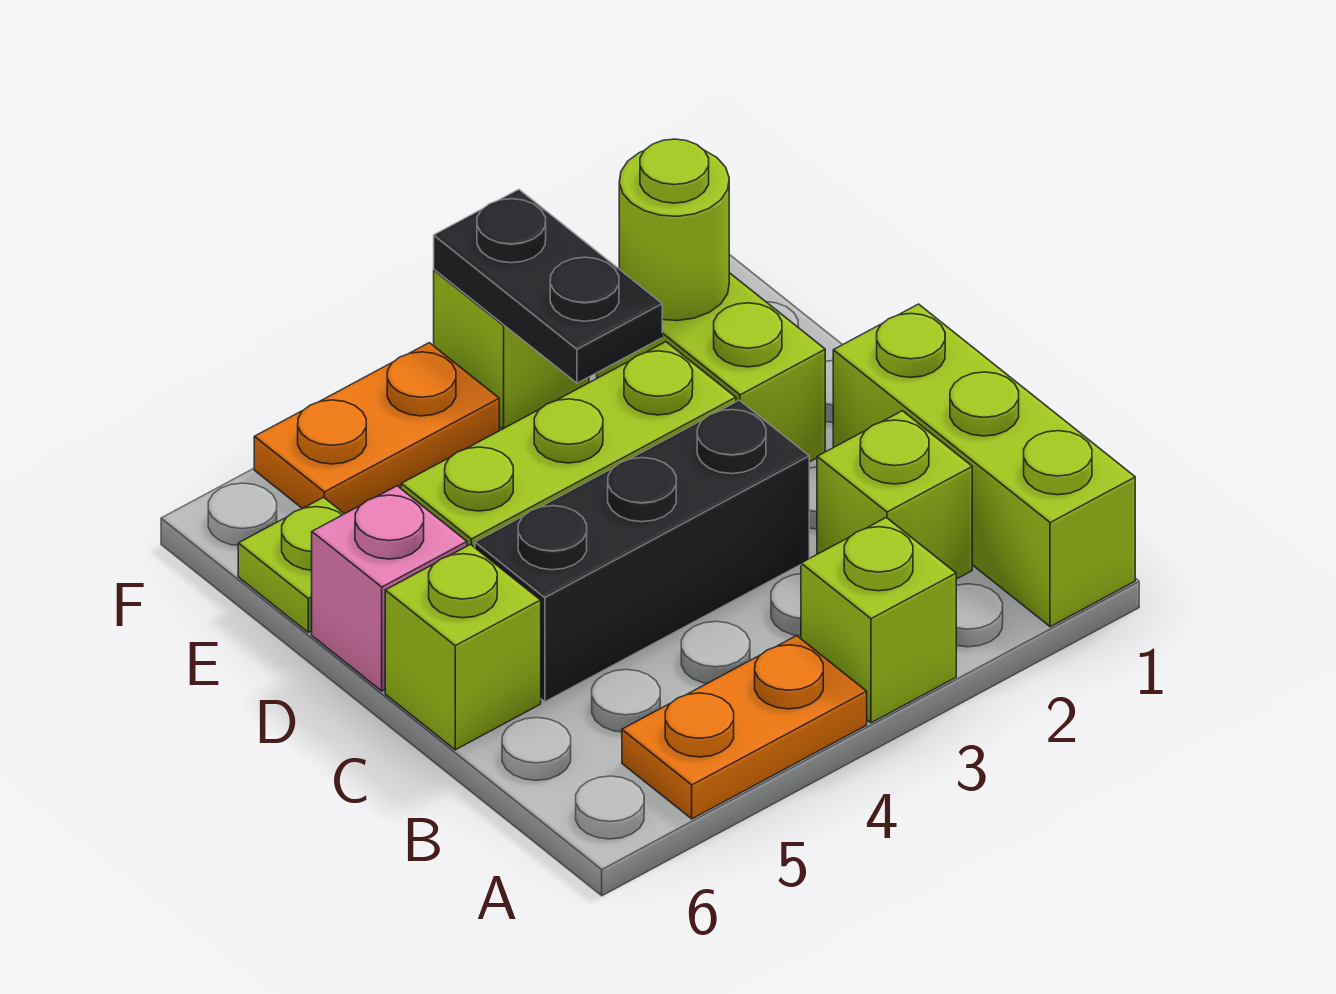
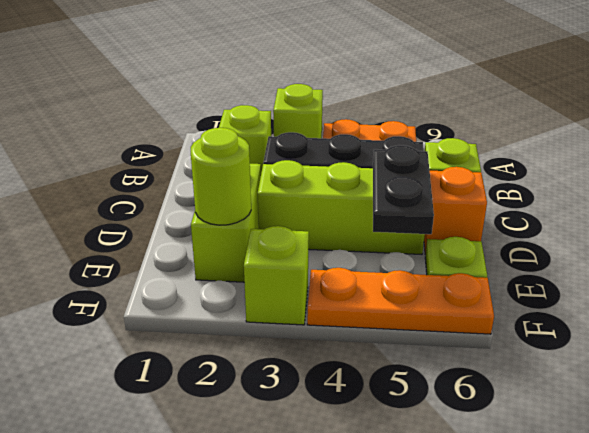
lime 1x3 brick [833,304,1135,627] -> none
pink 1x1 brick [312,486,467,691] -> orange 1x1 brick [424,167,487,254]
black 1x2 plate [434,190,662,383] -> black 1x2 plate moved to [373,145,434,234]
orange 1x2 plate [254,343,499,514] -> orange 1x3 plate [307,268,494,334]

